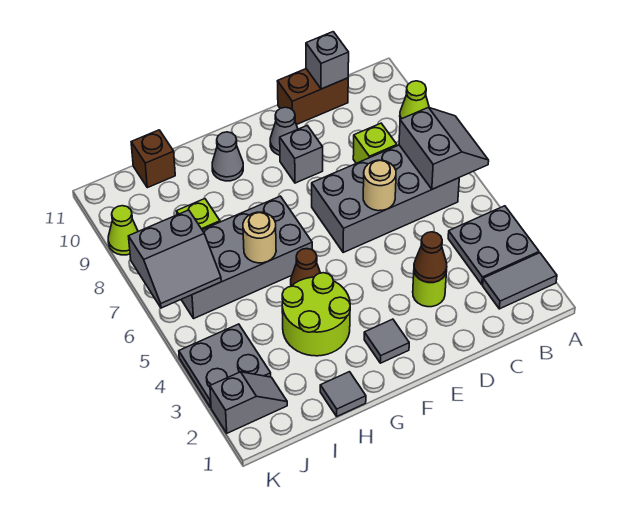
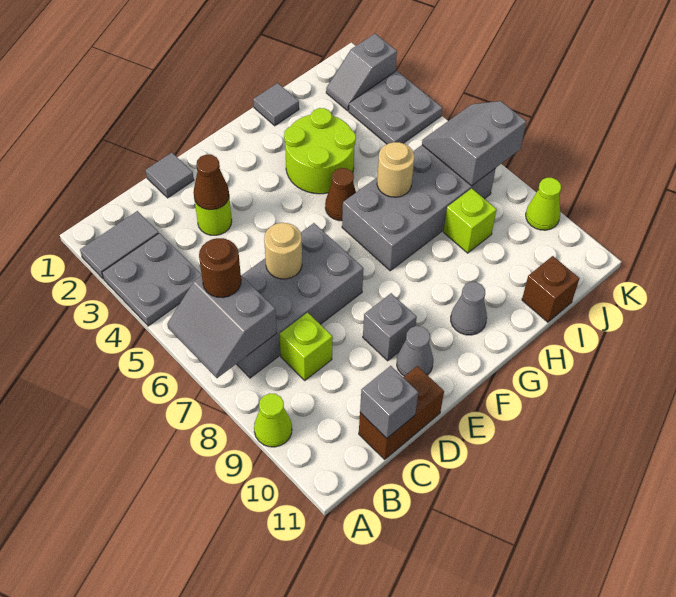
none -> brown 1x1 round brick [199,238,241,297]
grey 1x1 tile [364,319,409,363] -> grey 1x1 tile moved to [146,153,194,198]

